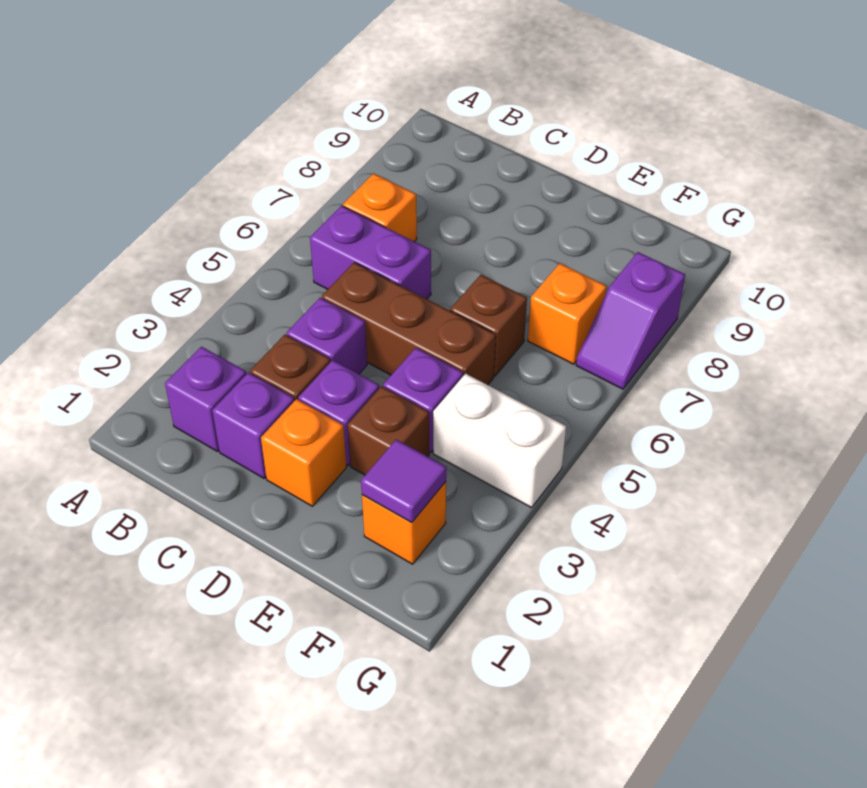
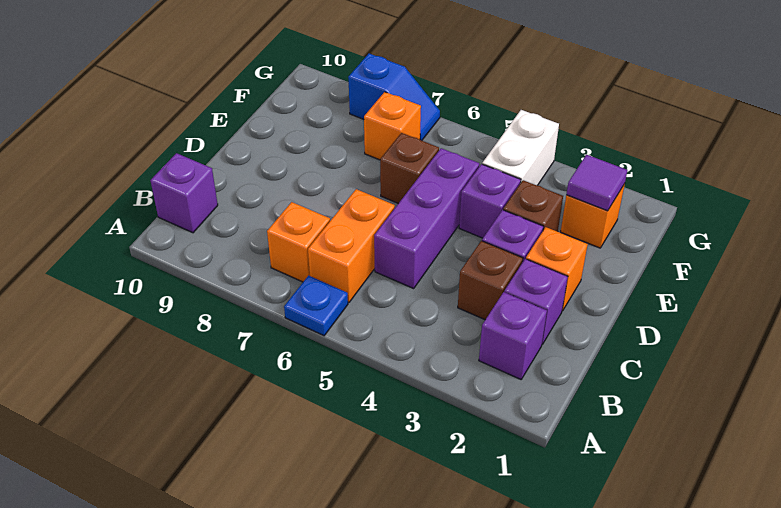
none -> blue 1x1 plate [284,276,348,336]
purple 1x2 brick [310,206,431,299] -> orange 1x2 brick [308,189,395,302]
purple 1x1 brick [287,298,367,374] -> purple 1x1 brick moved to [150,153,218,233]
brown 1x3 brick [322,262,496,385] -> purple 1x3 brick [374,148,479,289]
purple 1x2 slope [576,252,685,389] -> blue 1x2 slope [348,54,440,141]

